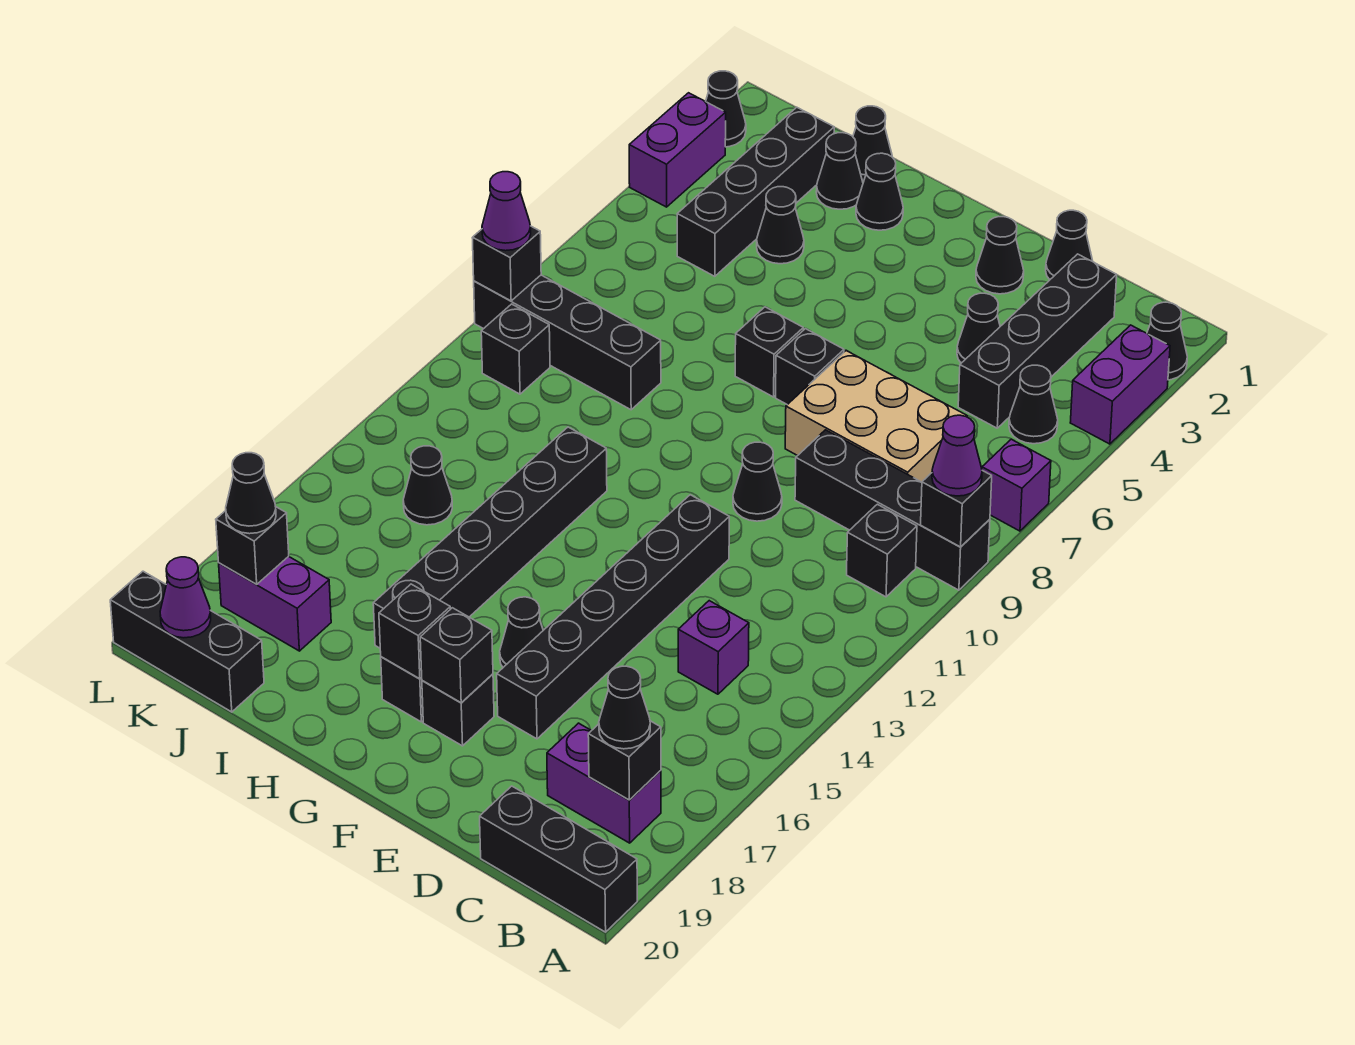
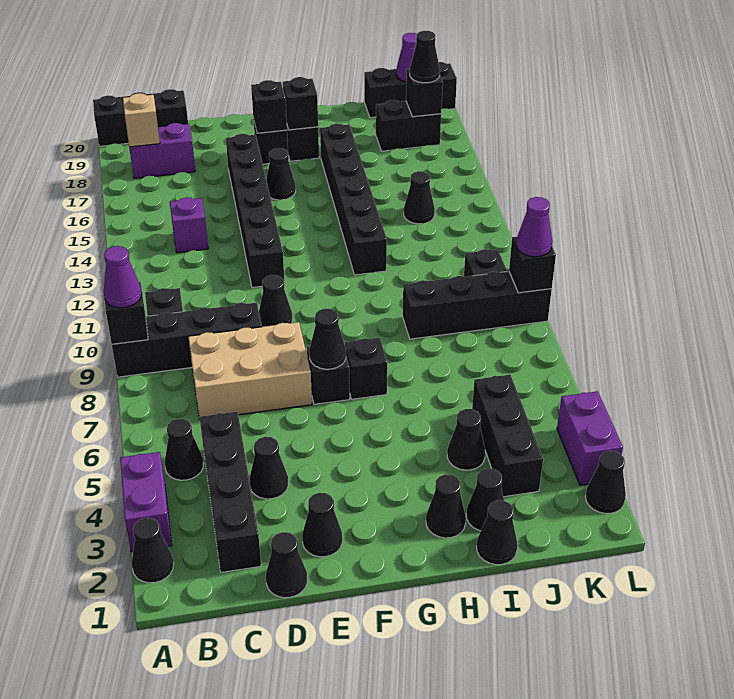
purple 1x1 brick [982,439,1051,531] -> none
black 1x1 brick [588,721,661,800] -> tan 1x1 brick [123,93,160,147]
black 1x1 cone [599,666,650,749] -> black 1x1 cone moved to [309,308,346,369]
black 1x4 brick [677,107,834,276] -> black 1x3 brick [472,375,543,497]
purple 1x2 brick [219,556,331,651] -> black 1x2 brick [376,100,441,151]

